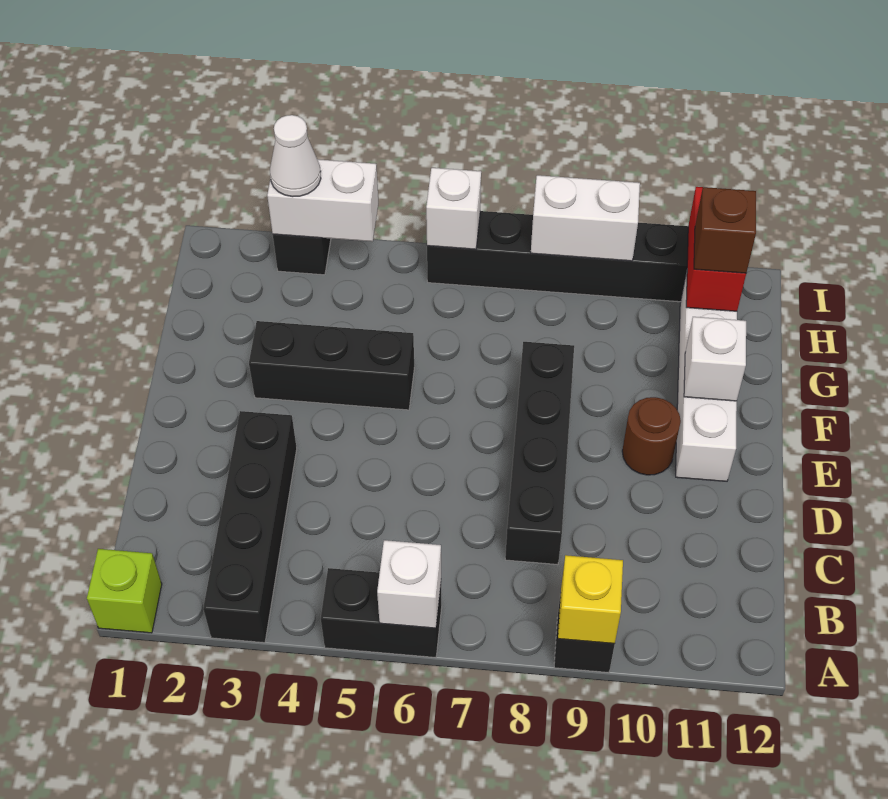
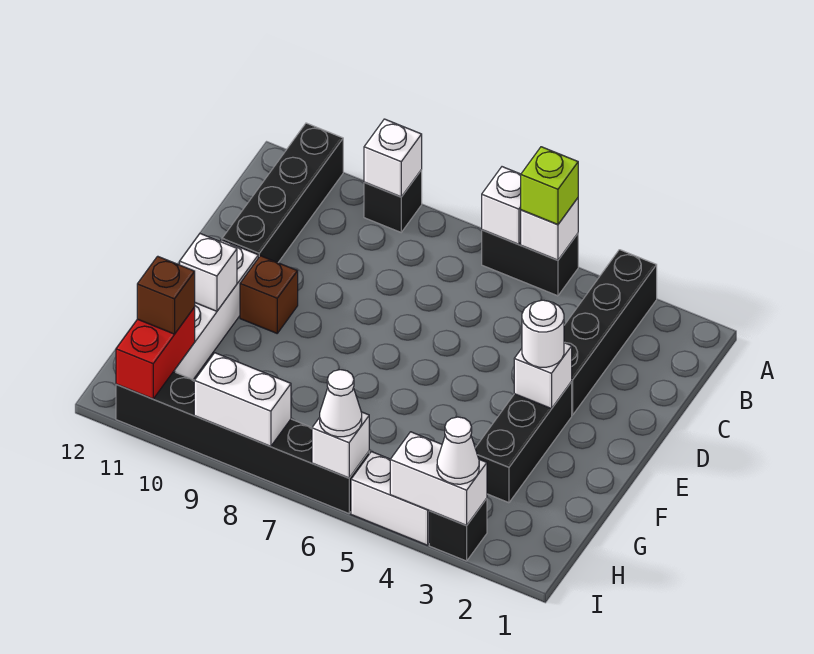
lime 1x1 brick [87,549,162,633] -> lime 1x1 brick moved to [521,147,578,224]
none -> white 1x1 brick [521,198,578,260]
yellow 1x1 brick [558,555,623,644] -> white 1x1 brick [364,119,422,197]
black 1x4 brick [505,342,574,565] -> black 1x4 brick moved to [222,123,343,263]
none -> white 1x1 brick [514,343,572,409]
none -> white 1x1 round brick [522,300,564,367]
brown 1x1 round brick [622,397,681,475] -> brown 1x1 brick [240,256,298,333]
black 1x3 brick [249,321,414,410] -> black 1x3 brick turned to [475,382,572,503]
none -> white 1x2 brick [351,452,429,545]
none -> white 1x1 cone [320,370,362,437]

